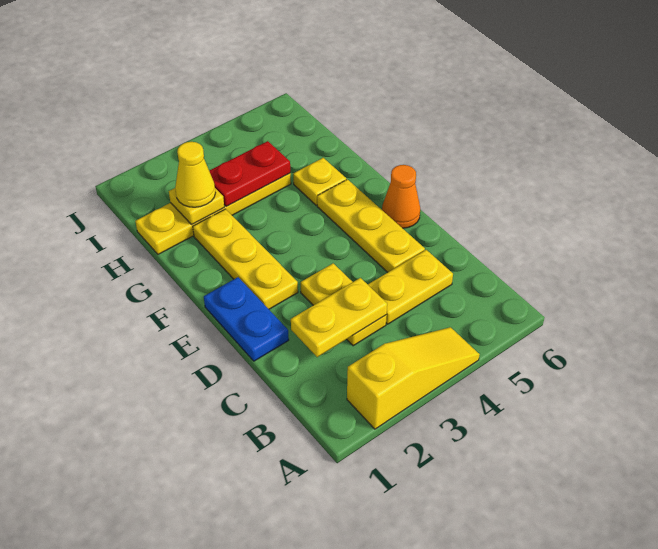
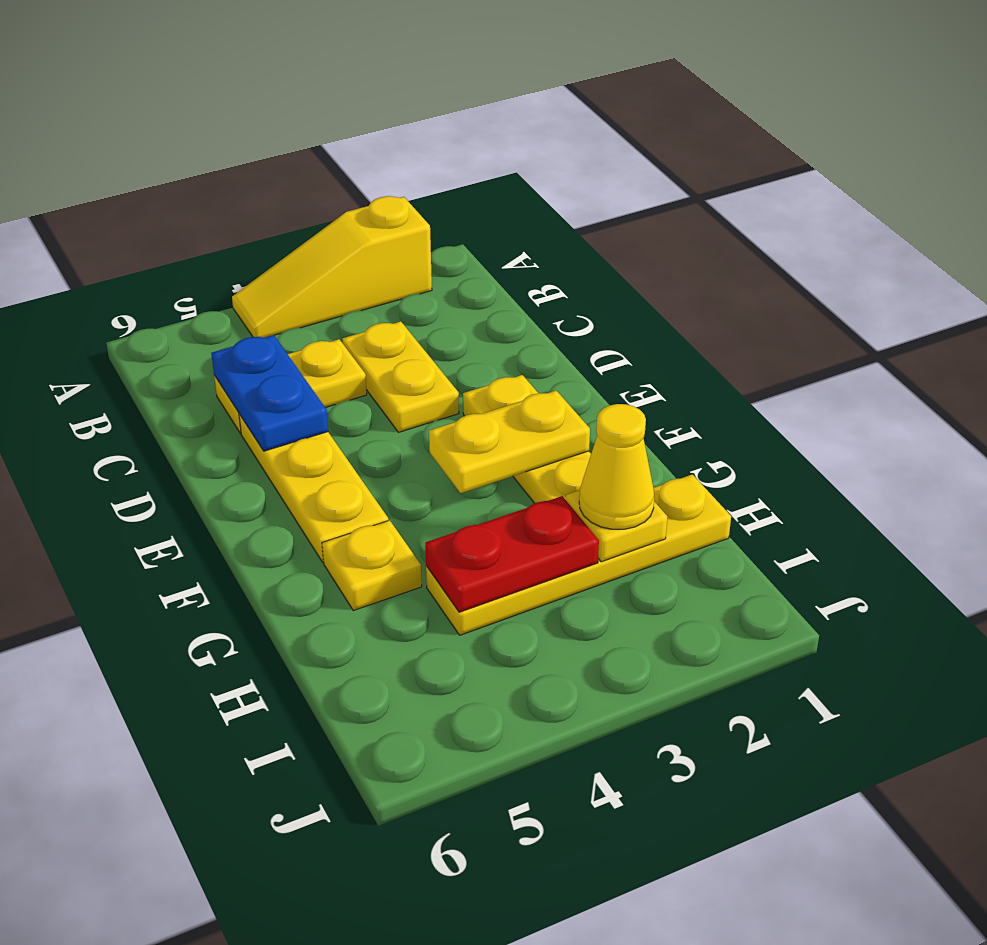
yellow 1x2 plate [291,278,387,357] -> yellow 1x2 plate moved to [429,391,590,493]
blue 1x2 plate [204,277,289,361] -> blue 1x2 plate moved to [211,335,328,451]
orange 1x1 cone [382,165,420,228] -> none

